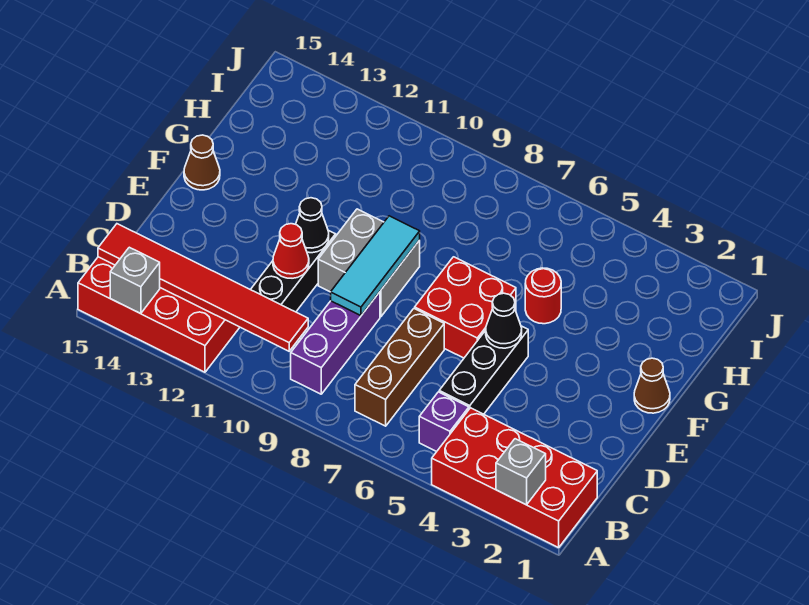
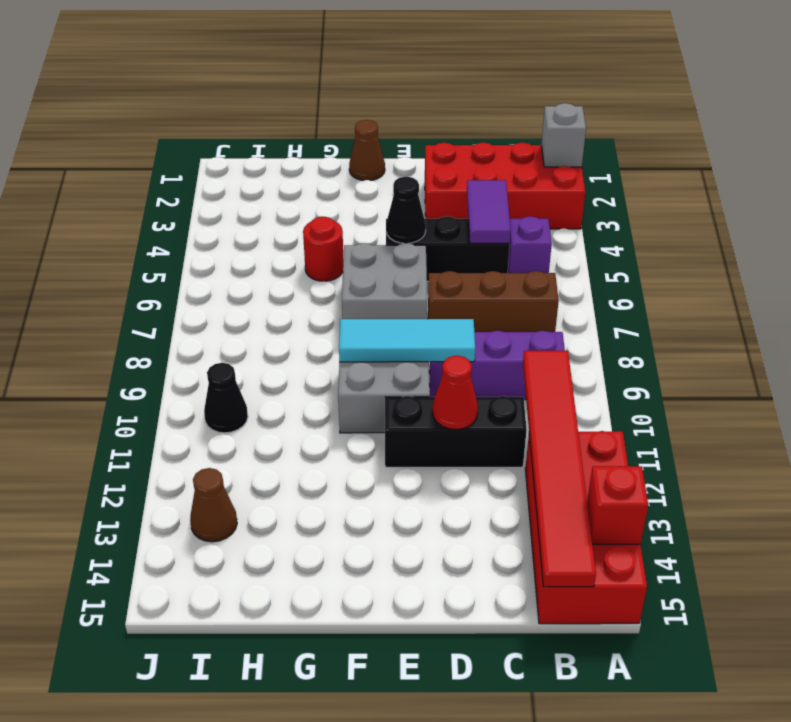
red 2x4 brick [432,408,597,548] -> red 2x4 brick turned to [425,143,585,229]
grey 1x1 brick [110,247,160,314] -> red 1x1 brick [587,466,648,544]
none -> purple 1x2 tile [467,180,511,244]
red 2x2 brick [415,257,516,358] -> grey 2x2 brick [342,243,427,319]
black 1x1 cone [296,198,329,253] -> black 1x1 cone moved to [204,363,248,433]
brown 1x1 cone [184,135,220,190] -> brown 1x1 cone moved to [190,468,237,542]

